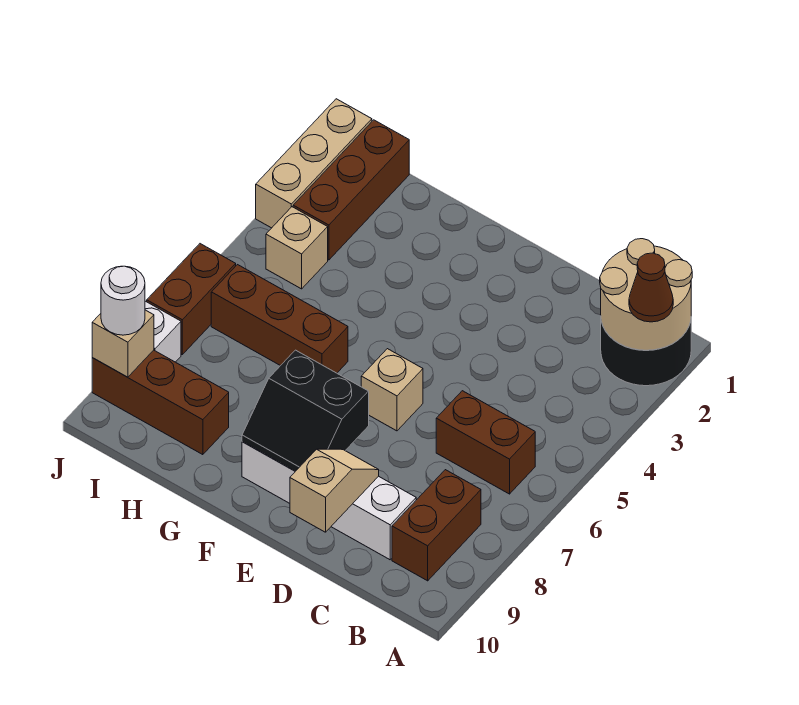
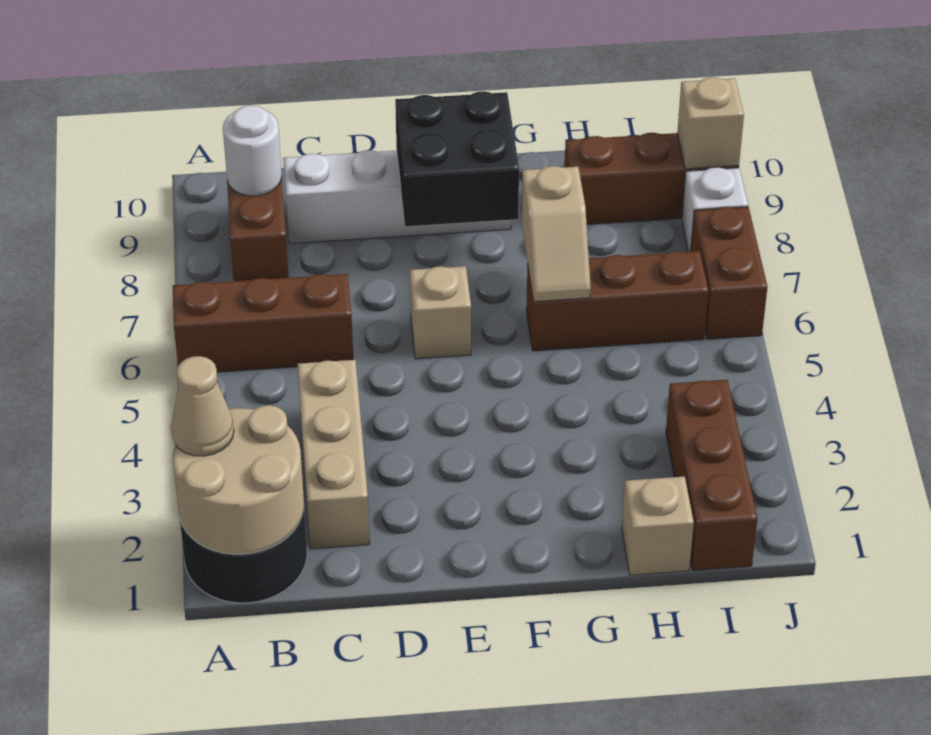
brown 1x1 cone [629,253,673,322] -> tan 1x1 cone [171,356,234,456]
brown 1x2 brick [436,391,535,494] -> brown 1x3 brick [173,274,353,372]
tan 1x2 slope [290,449,379,532] -> tan 1x2 slope moved to [521,166,591,302]
black 2x2 slope [242,350,369,471] -> black 2x2 brick [395,91,519,226]
tan 1x1 brick [266,207,328,289] -> tan 1x1 brick moved to [622,476,694,575]
tan 1x3 brick [256,99,372,228] -> tan 1x3 brick moved to [298,360,370,549]
white 1x1 round brick [101,266,145,335] -> white 1x1 round brick moved to [223,106,282,196]

